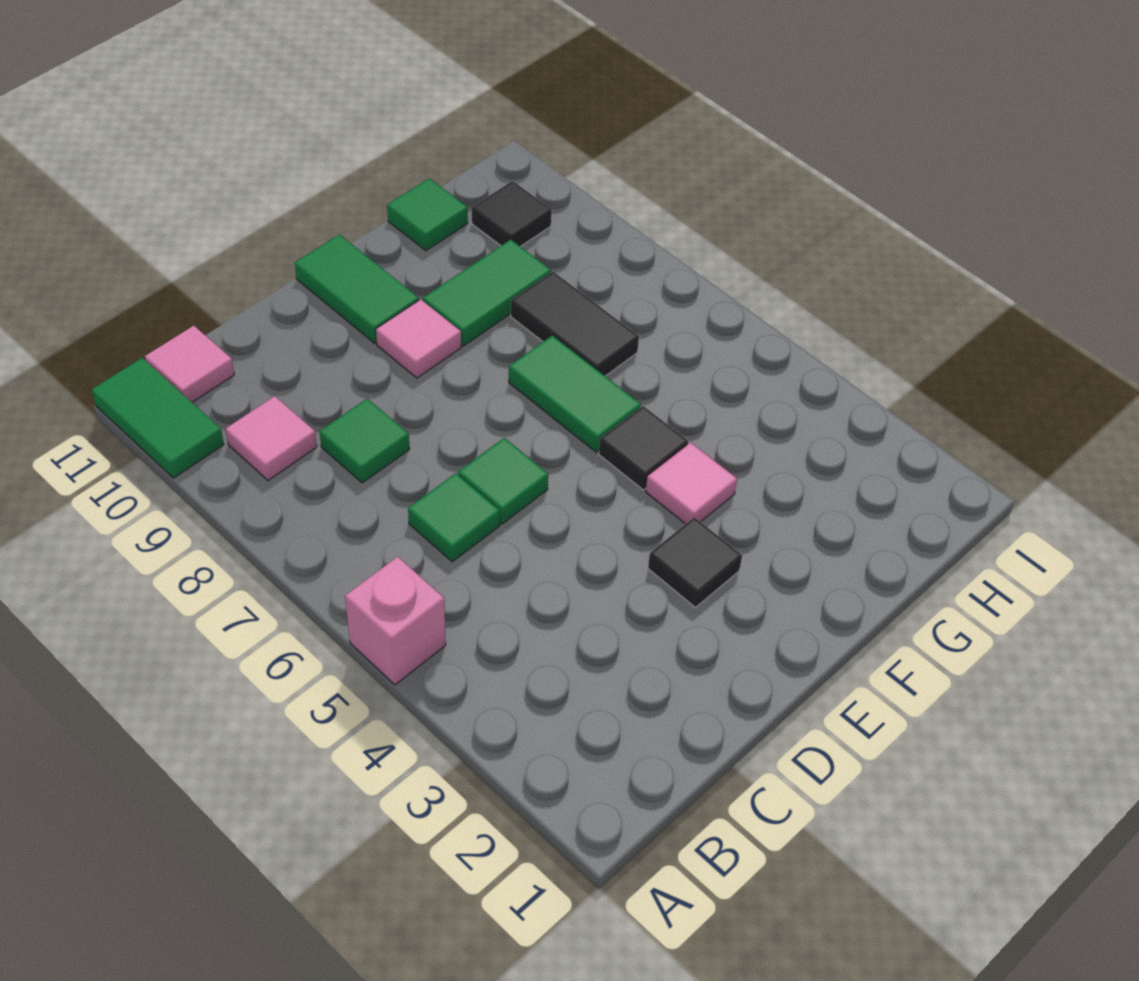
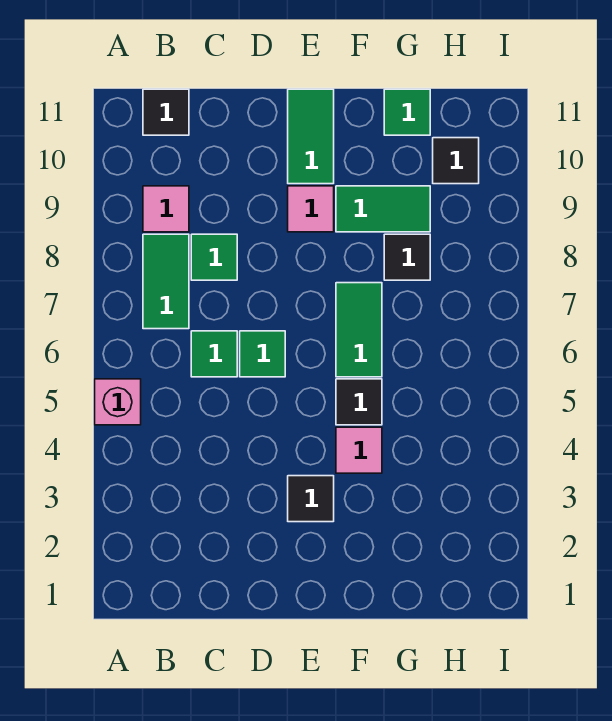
green 1x2 tile [92,358,224,478] -> green 1x2 tile moved to [143,234,189,329]
pink 1x1 tile [145,326,234,402] -> black 1x1 tile [143,89,189,135]
black 1x2 tile [511,272,639,376] -> black 1x1 tile [384,234,430,280]

